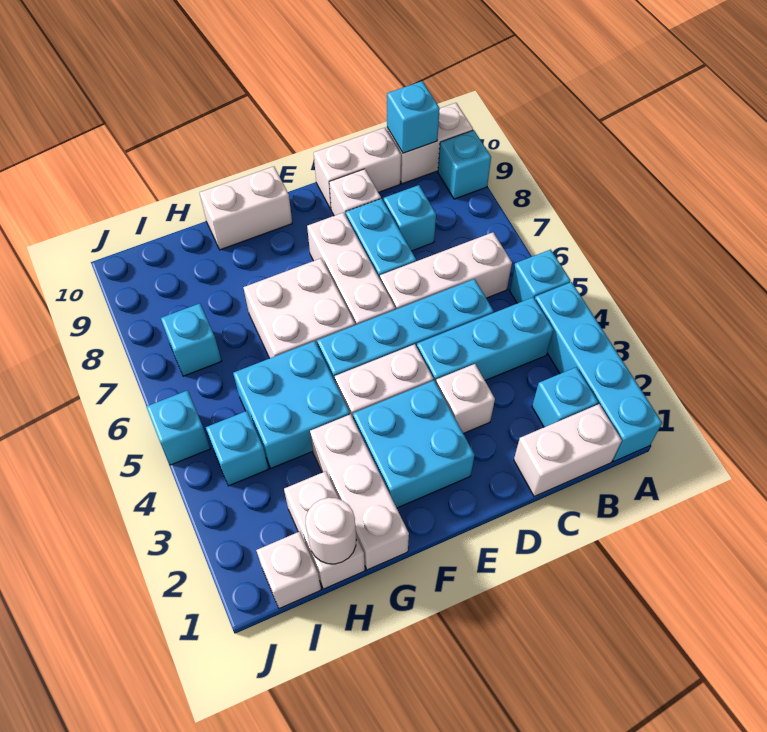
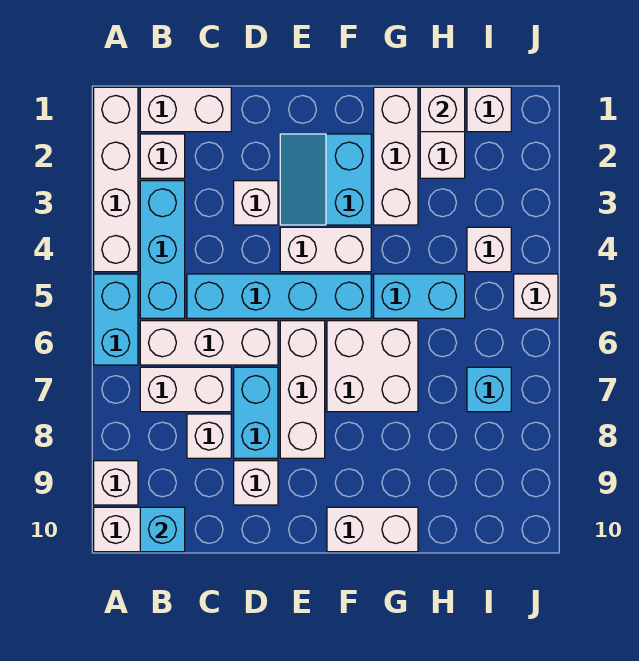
cyan 1x4 brick [535,282,662,462] -> white 1x4 brick [94,87,138,272]
cyan 1x1 brick [510,249,571,303] -> cyan 1x2 brick [94,274,138,365]
cyan 1x1 brick [438,130,491,199] -> white 1x1 brick [94,461,138,505]
cyan 1x1 brick [532,367,598,427] -> white 1x1 brick [140,134,185,178]
cyan 1x3 brick [417,297,554,382] -> cyan 1x3 brick turned to [140,181,185,318]
cyan 1x1 brick [384,185,436,251] -> white 1x1 brick [187,414,231,458]
white 1x2 brick [314,128,401,209] -> white 1x2 brick moved to [140,367,231,412]
cyan 2x2 brick [353,380,475,508] -> cyan 2x2 slope [280,134,371,225]
cyan 2x2 brick [233,341,350,468] -> cyan 1x2 brick [374,274,465,318]
white 1x1 round brick [306,498,356,564] -> white 1x1 brick [420,87,465,132]
cyan 1x1 brick [206,411,268,486] -> white 1x1 brick [467,227,511,272]
cyan 1x1 brick [146,390,211,465] -> white 1x1 brick [514,274,558,318]

